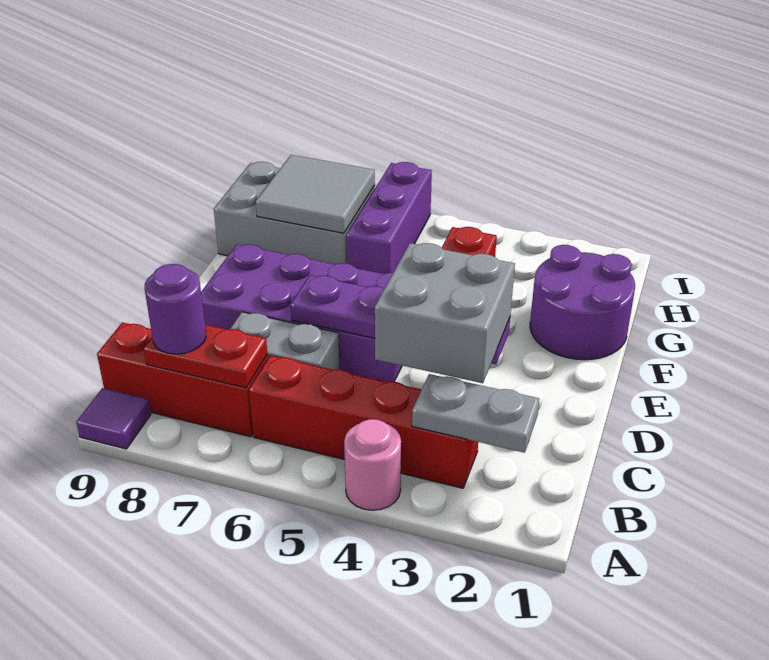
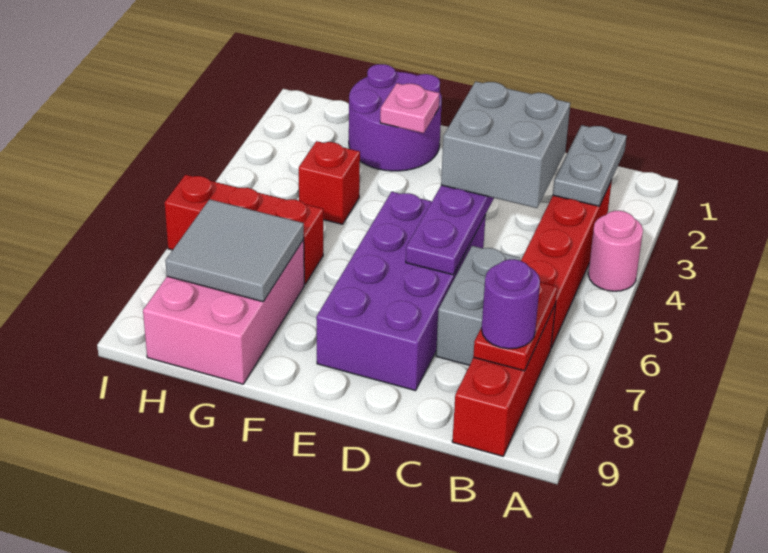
purple 1x1 tile [76,388,151,449] -> none
none -> pink 1x1 plate [380,83,440,133]
purple 1x3 brick [346,162,432,274] -> red 1x3 brick [165,175,323,284]
grey 2x3 brick [214,162,375,264] -> pink 2x3 brick [143,239,304,384]

